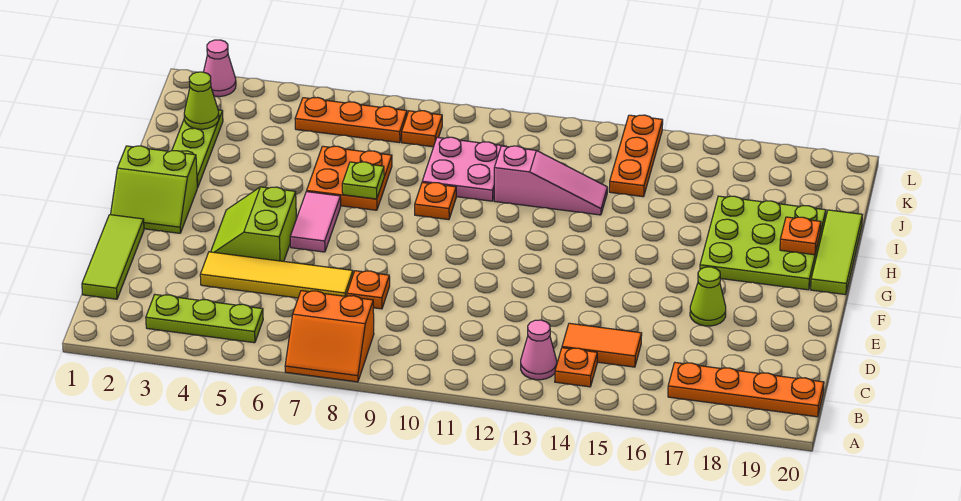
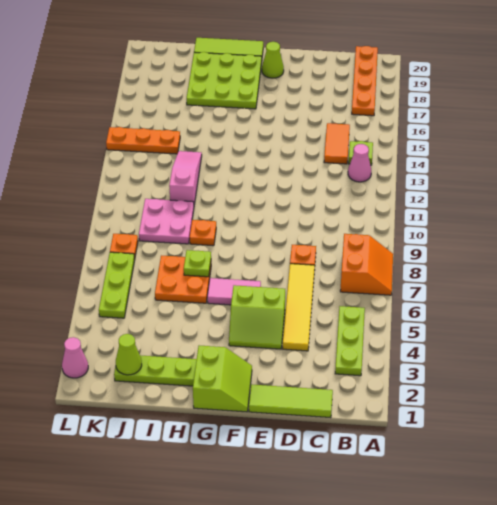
orange 1x1 plate [555,348,597,387] -> lime 1x1 plate [349,141,373,165]
lime 1x1 cone [690,267,726,326] -> lime 1x1 cone moved to [262,42,284,78]
orange 1x1 plate [780,217,821,255] -> none
orange 1x3 plate [295,97,407,143] -> lime 1x3 plate [99,252,135,318]

